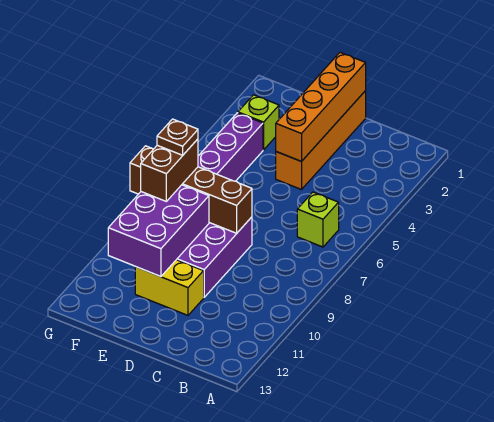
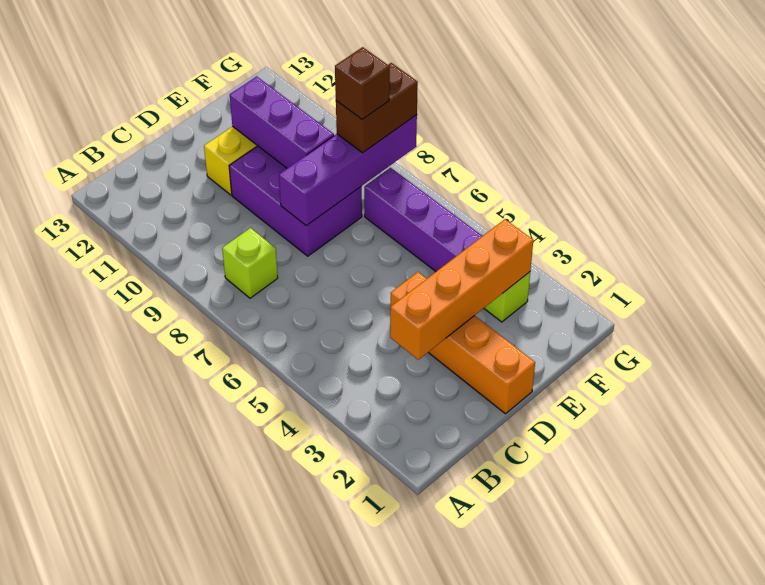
lime 1x1 brick [297,192,339,247] -> lime 1x1 brick moved to [222,228,278,298]
orange 1x4 brick [276,52,366,161] -> orange 1x4 brick turned to [390,219,533,360]
brown 1x4 brick [130,146,252,233] -> purple 1x4 brick [279,115,417,226]
purple 2x3 brick [108,185,209,277] -> purple 1x3 brick [230,76,334,168]
brown 1x2 brick [141,139,198,201] -> brown 1x2 brick turned to [336,63,418,153]
brown 1x1 plate [157,119,198,155] -> brown 1x1 brick [335,47,390,119]

